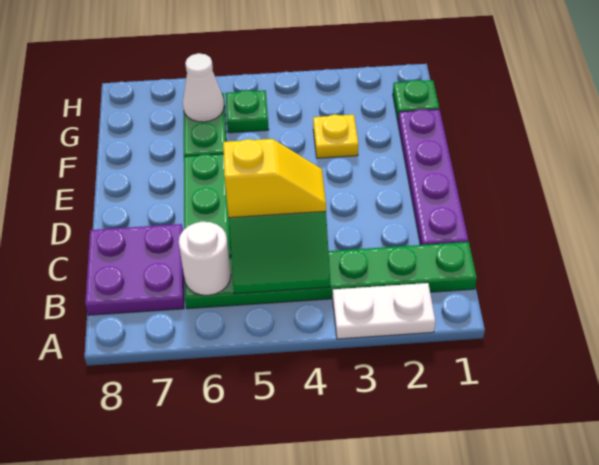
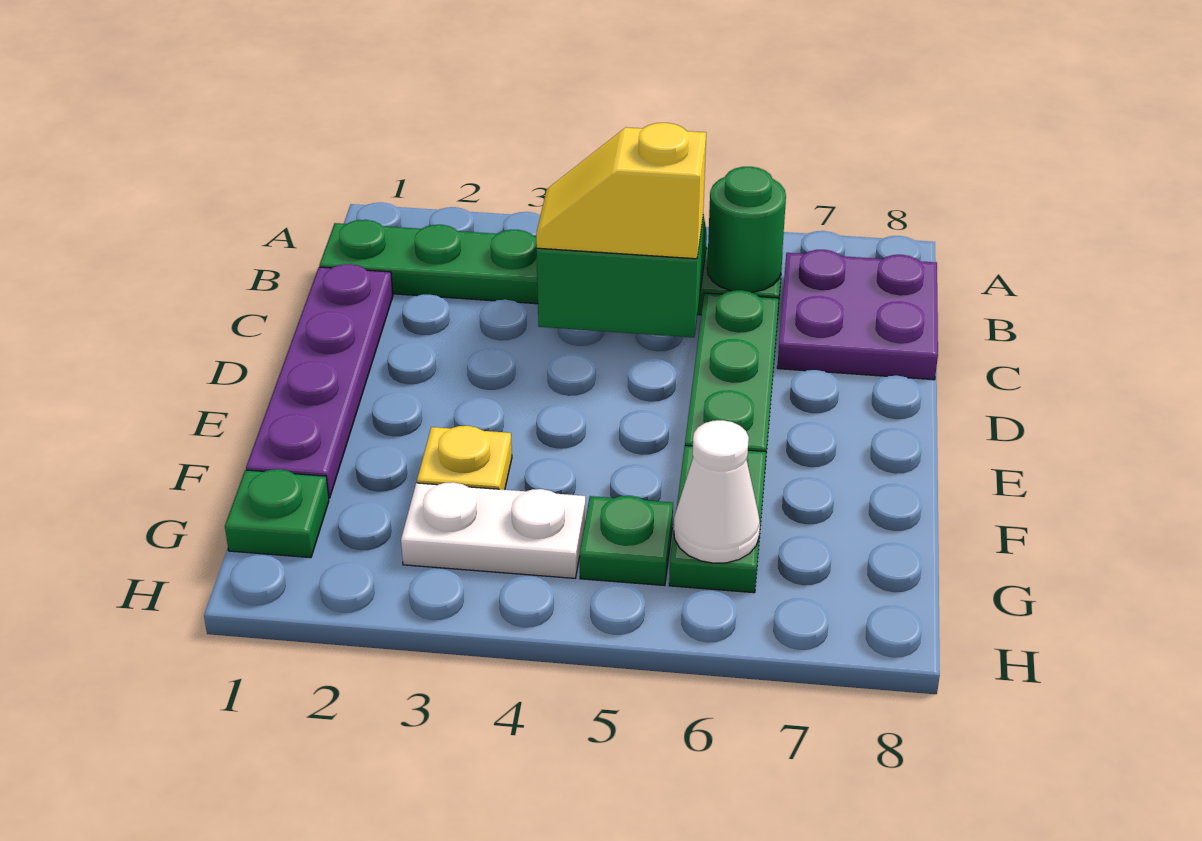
white 1x2 plate [333,283,435,339] -> white 1x2 plate moved to [401,482,586,578]
white 1x1 round brick [179,222,231,295] -> green 1x1 round brick [707,167,786,292]

